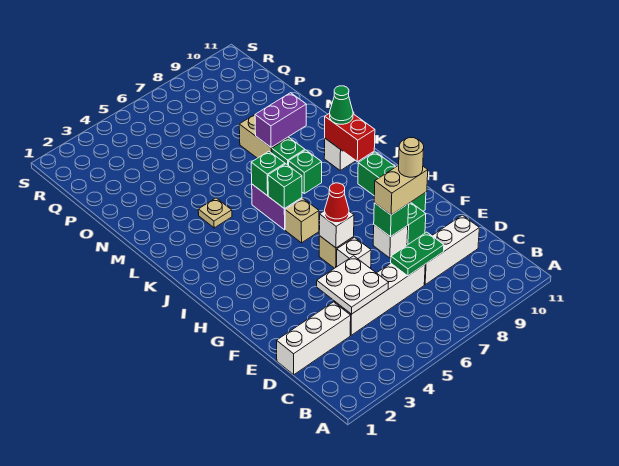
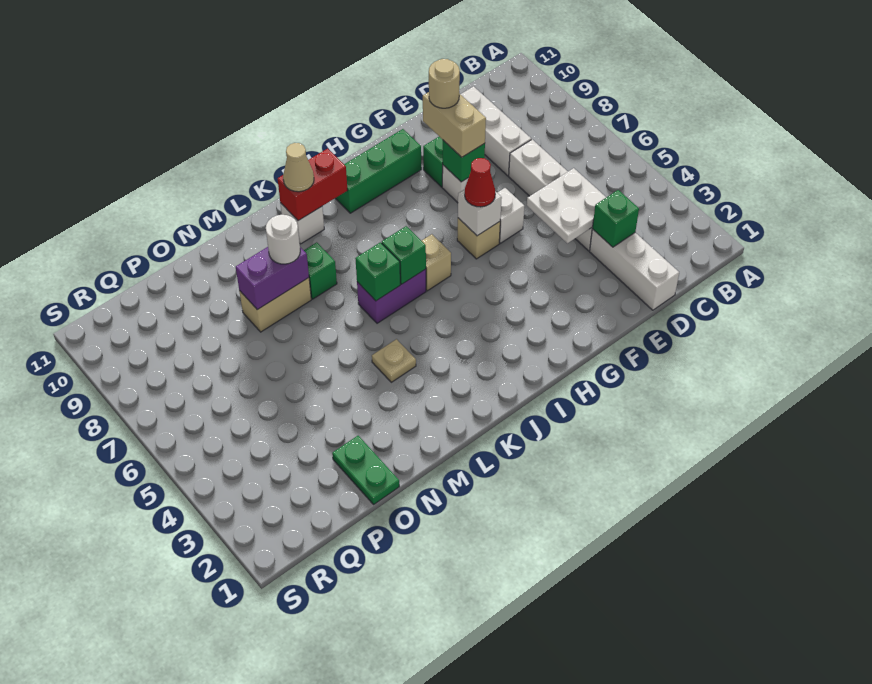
green 1x2 plate [391,232,444,276] -> green 1x2 plate moved to [332,436,399,504]
green 1x1 brick [288,150,322,194] -> green 1x1 brick moved to [592,190,639,247]
green 1x1 cone [330,86,353,124] -> tan 1x1 cone [283,143,314,192]
purple 1x2 brick [255,93,306,147] -> purple 1x2 brick turned to [236,247,309,310]
none -> white 1x1 round brick [266,215,300,264]

